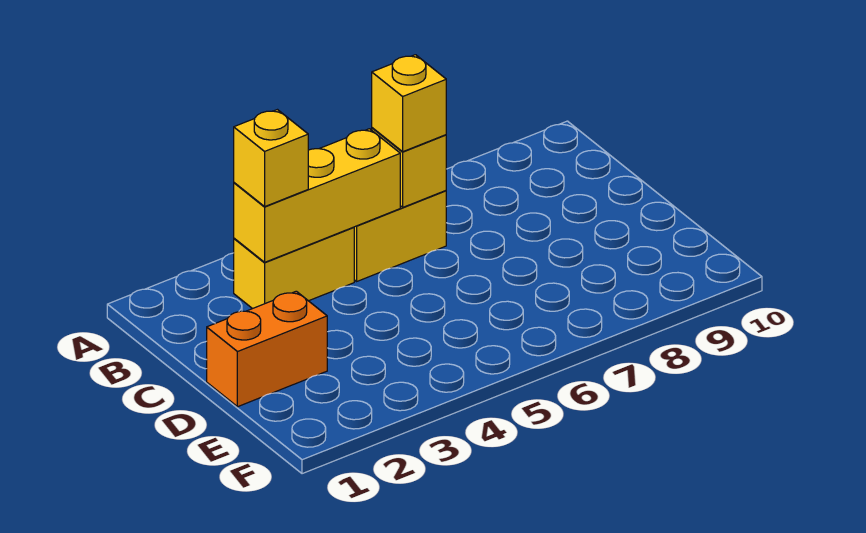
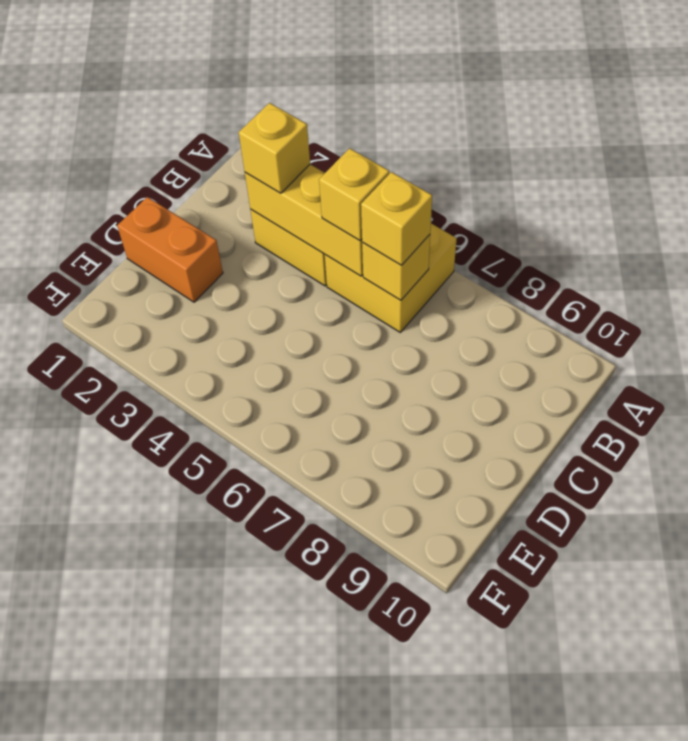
none -> yellow 1x1 brick [319,148,389,241]

